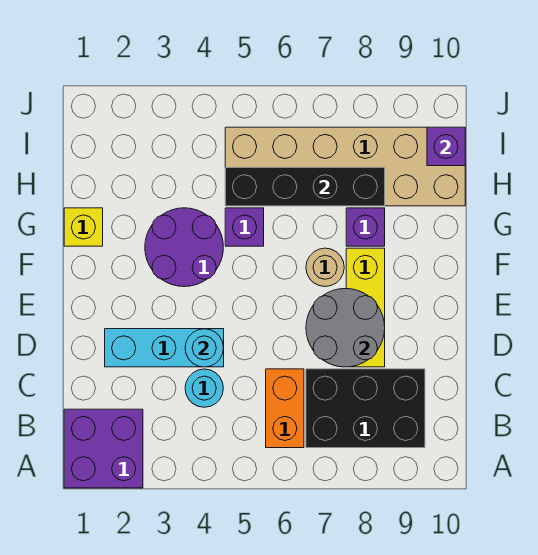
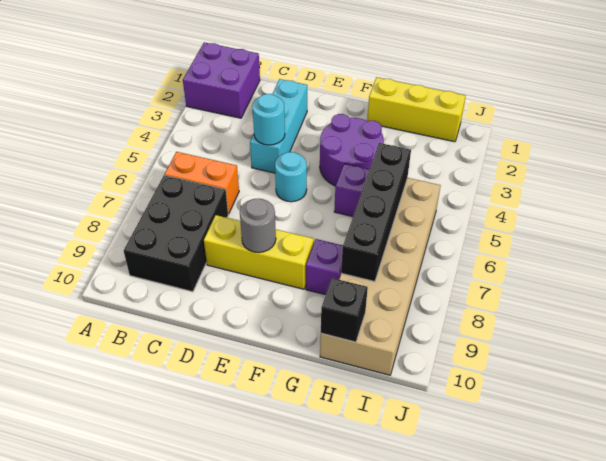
cyan 1x1 round brick [185,369,223,407] -> cyan 1x1 round brick moved to [275,152,307,202]
grey 2x2 round brick [306,289,385,367] -> grey 1x1 round brick [240,199,276,253]
tan 1x1 round brick [306,248,344,287] -> none
yellow 1x1 brick [64,208,103,246] -> yellow 1x3 brick [367,77,466,142]
none -> black 1x1 brick [321,278,368,342]
purple 1x1 brick [427,127,465,166] -> none

